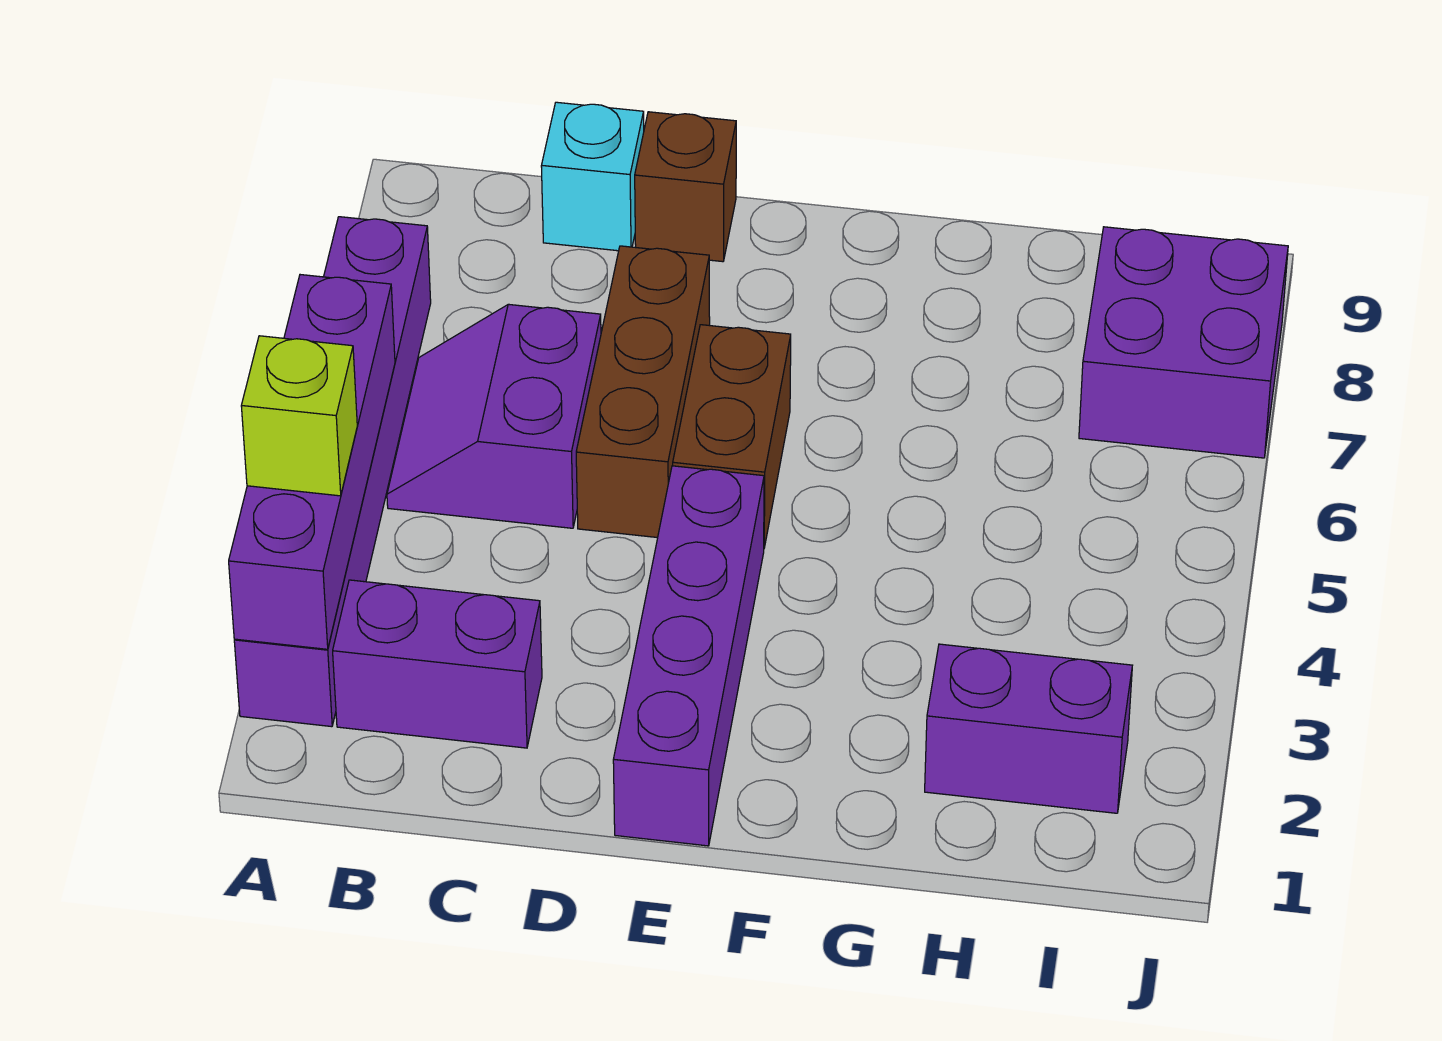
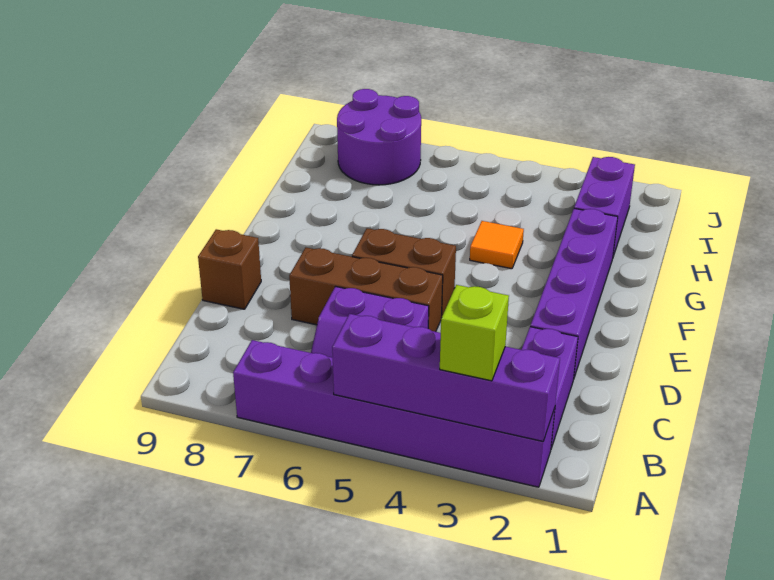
cyan 1x1 brick [541,102,644,251] -> none
purple 1x4 brick [613,466,764,846] -> purple 1x4 brick turned to [530,208,618,377]
none -> orange 1x1 tile [470,221,524,269]
purple 2x2 brick [1079,227,1288,458] -> purple 2x2 round brick [337,89,421,185]

